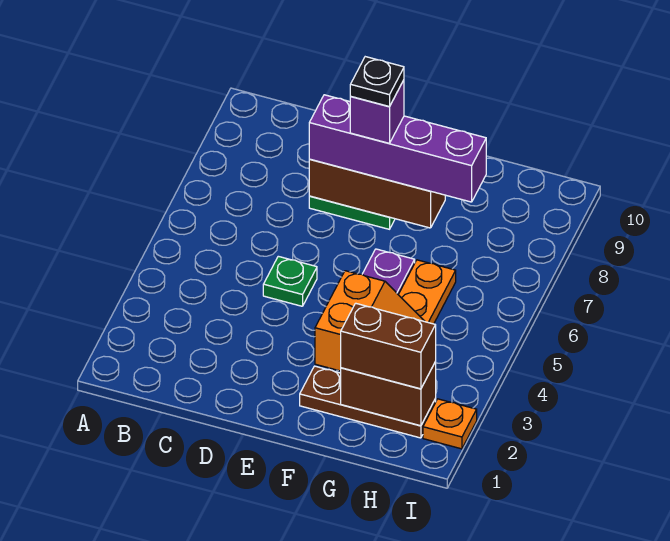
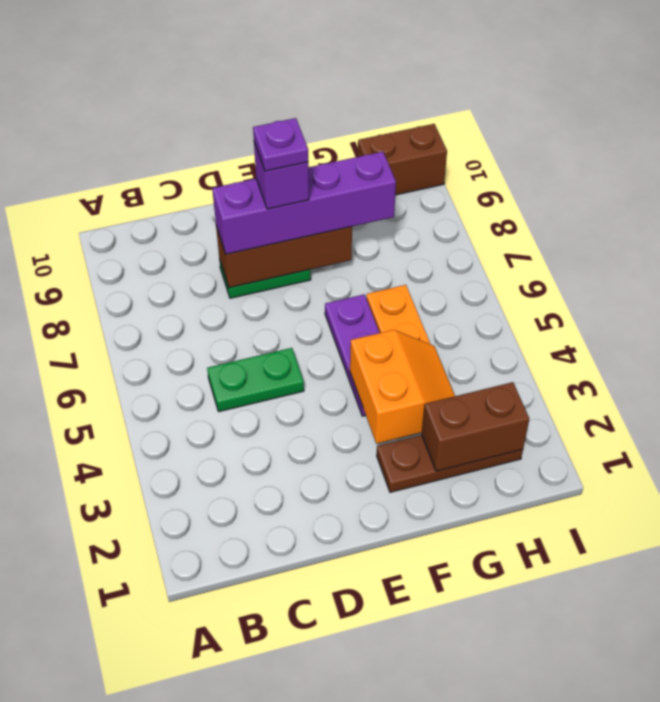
green 1x1 plate [263,256,317,306] -> green 1x2 plate [207,348,304,412]
black 1x1 plate [350,57,404,107] -> purple 1x1 plate [253,118,308,171]
brown 1x2 brick [341,303,436,389] -> brown 1x2 brick moved to [358,124,447,195]
orange 1x1 plate [423,399,477,449] -> none

